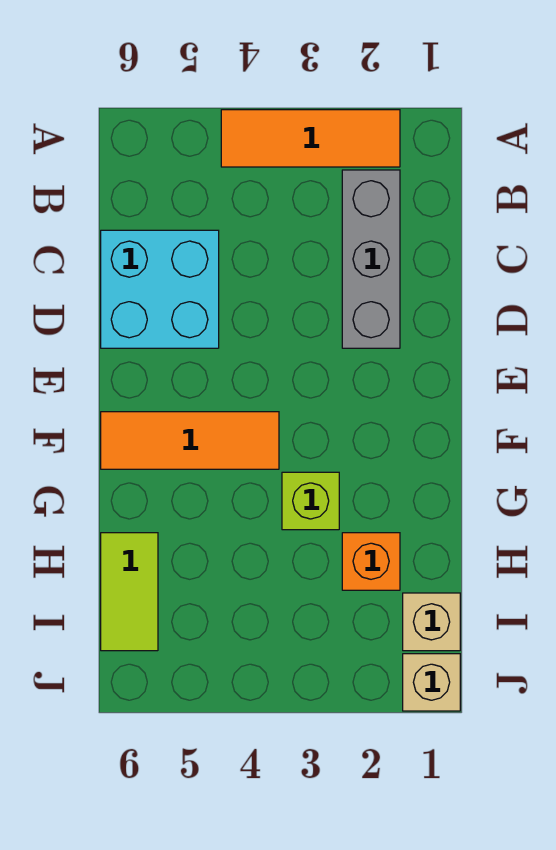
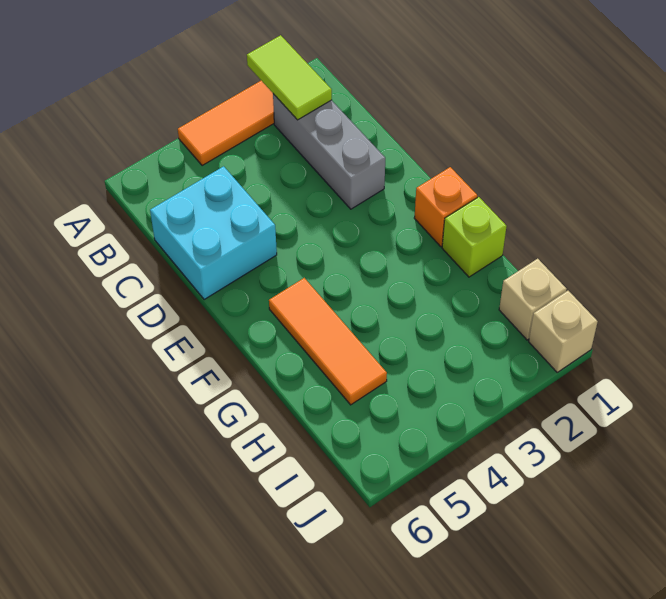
orange 1x3 tile [101,412,279,469] -> orange 1x3 tile turned to [269,278,387,405]
lime 1x1 brick [282,472,339,530] -> lime 1x1 brick moved to [442,197,507,277]
orange 1x1 brick [342,533,400,590] -> orange 1x1 brick moved to [414,167,477,246]
lime 1x2 tile [101,533,158,651] -> lime 1x2 tile moved to [247,35,332,120]

